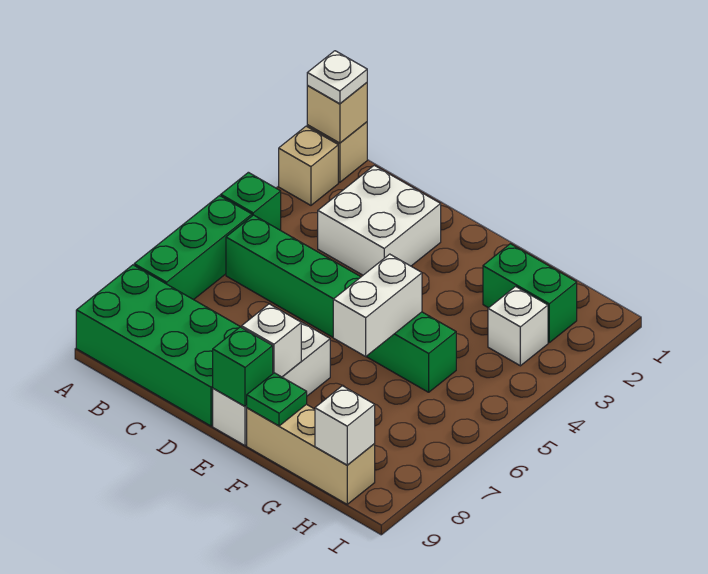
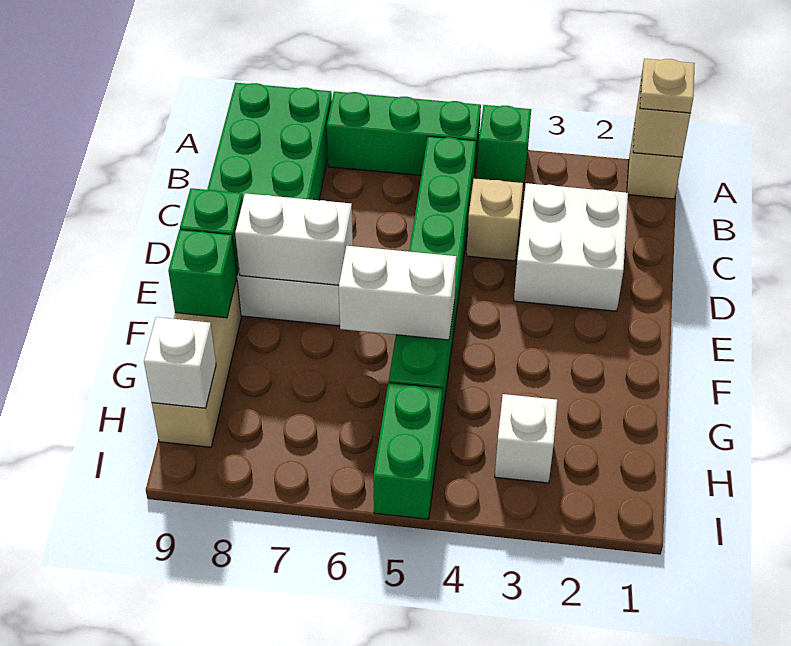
white 1x1 plate [307,51,367,104] -> tan 1x1 plate [640,59,695,113]
tan 1x1 brick [279,126,338,205] -> tan 1x1 brick moved to [467,178,523,261]
white 1x1 brick [241,304,301,377] -> white 1x2 brick [235,193,353,286]
green 1x1 plate [246,373,307,426] -> green 1x1 brick [168,230,237,318]
green 1x2 brick [483,244,577,342] -> green 1x2 brick moved to [373,382,443,519]

